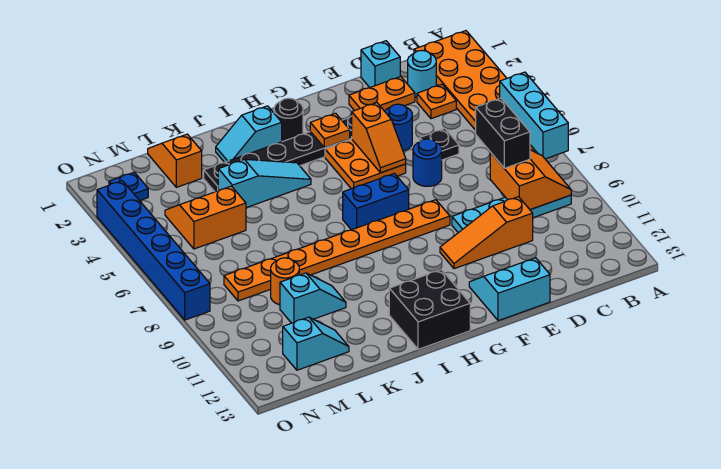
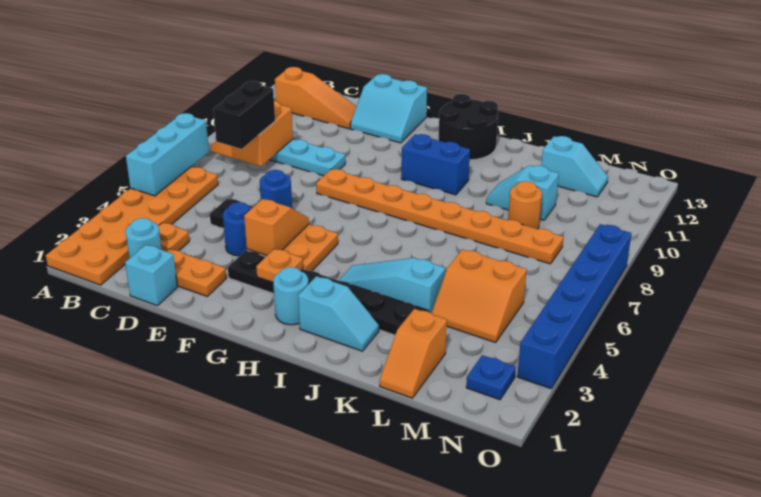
orange 1x3 slope [440,197,533,269] -> orange 1x3 slope moved to [275,67,356,129]
blue 1x2 brick [343,173,409,230] -> blue 1x2 brick moved to [401,134,470,195]
black 1x1 round brick [274,98,303,142] -> cyan 1x1 round brick [273,267,308,325]
black 2x2 brick [389,270,470,349] -> black 2x2 round brick [439,94,498,160]
cyan 1x2 slope [283,317,349,370] -> cyan 1x2 slope turned to [541,136,608,197]

